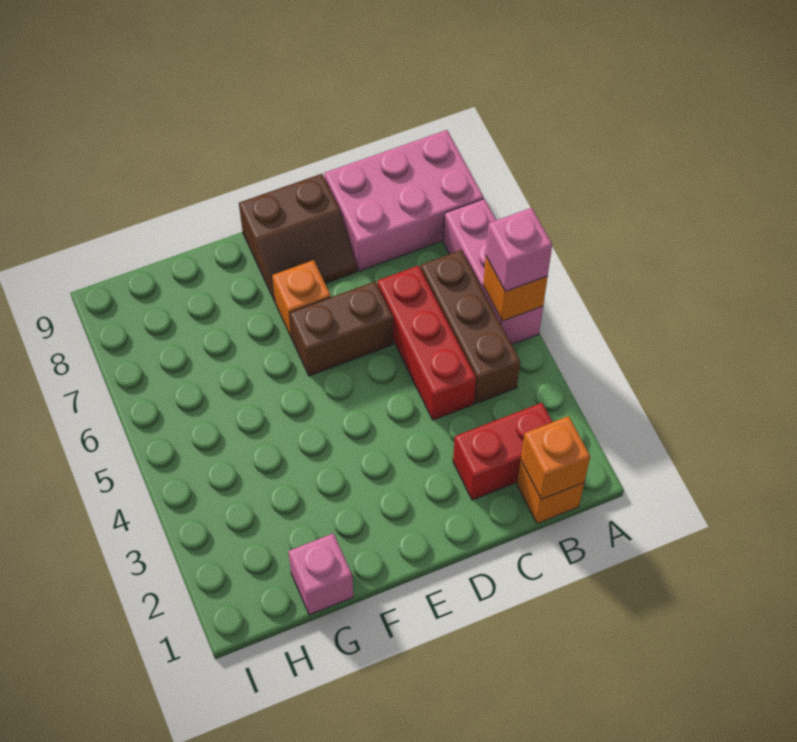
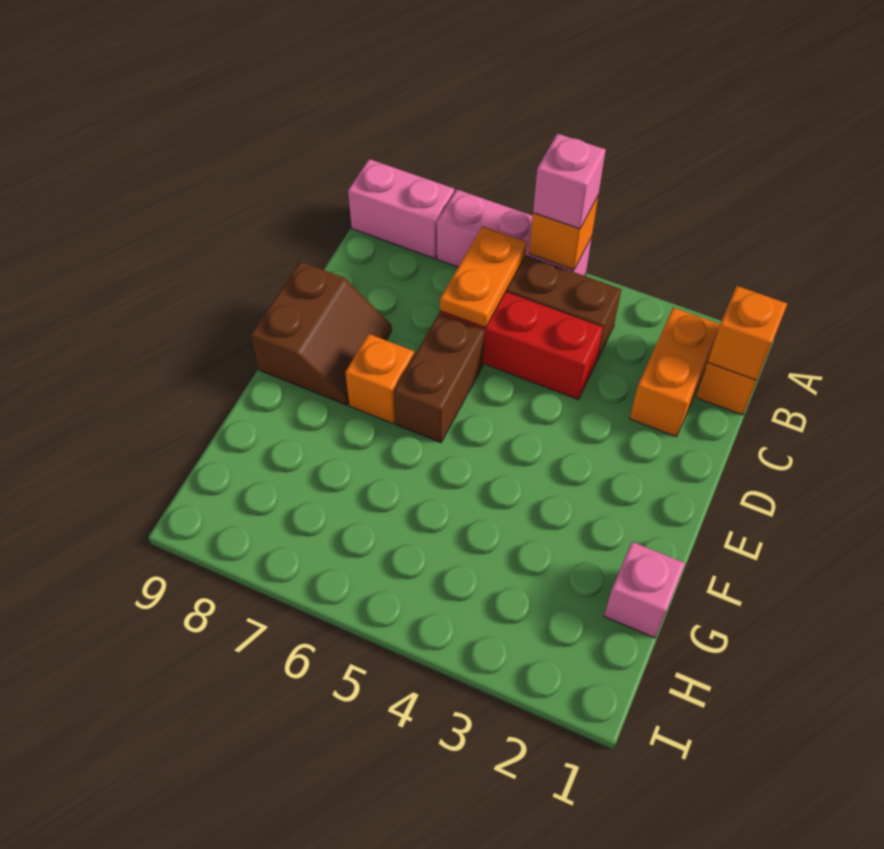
pink 2x3 brick [324,130,484,271] -> pink 1x2 brick [348,159,454,259]
red 1x2 brick [453,403,552,500] -> orange 1x2 brick [630,308,720,437]
none -> orange 1x2 plate [440,226,527,328]

